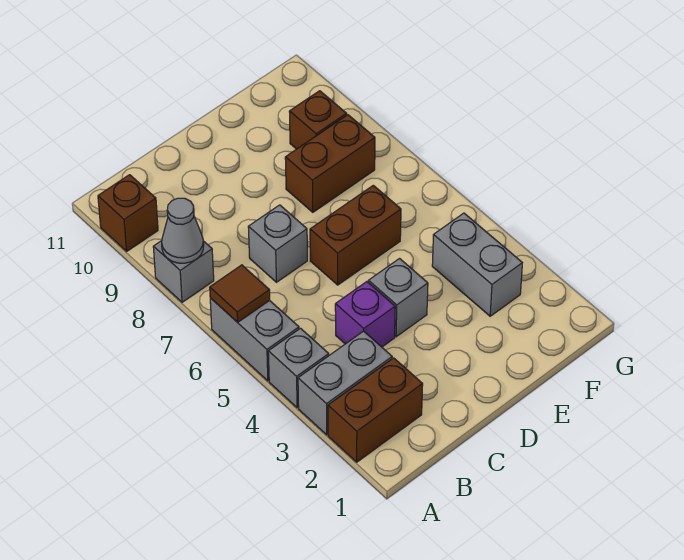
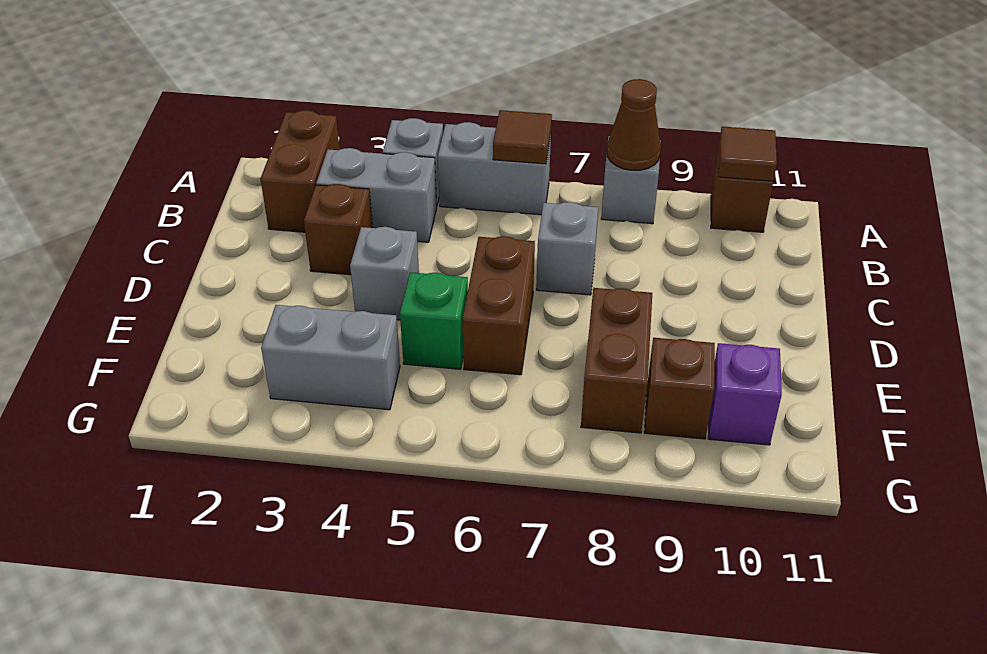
grey 1x2 brick [298,331,392,435] -> grey 1x2 brick turned to [316,148,437,242]
grey 1x1 cone [162,198,204,263] -> brown 1x1 cone [607,79,661,170]
none -> brown 1x1 tile [719,127,777,181]
none -> brown 1x1 brick [304,184,373,275]
purple 1x1 brick [335,282,395,347] -> purple 1x1 brick moved to [708,343,782,445]
none -> green 1x1 brick [400,272,468,369]

